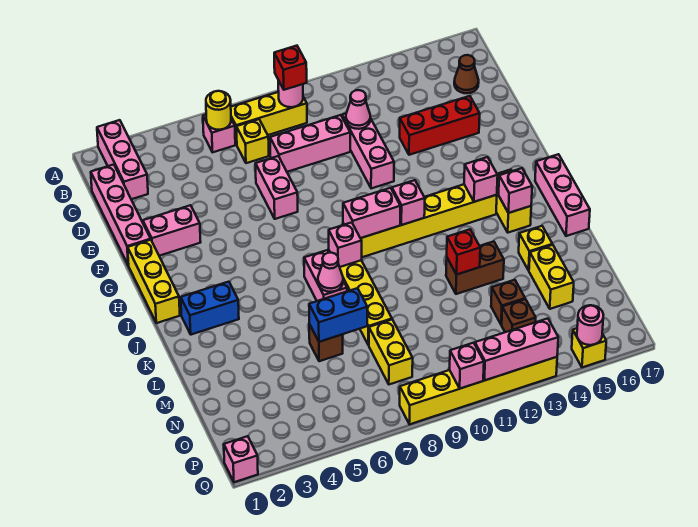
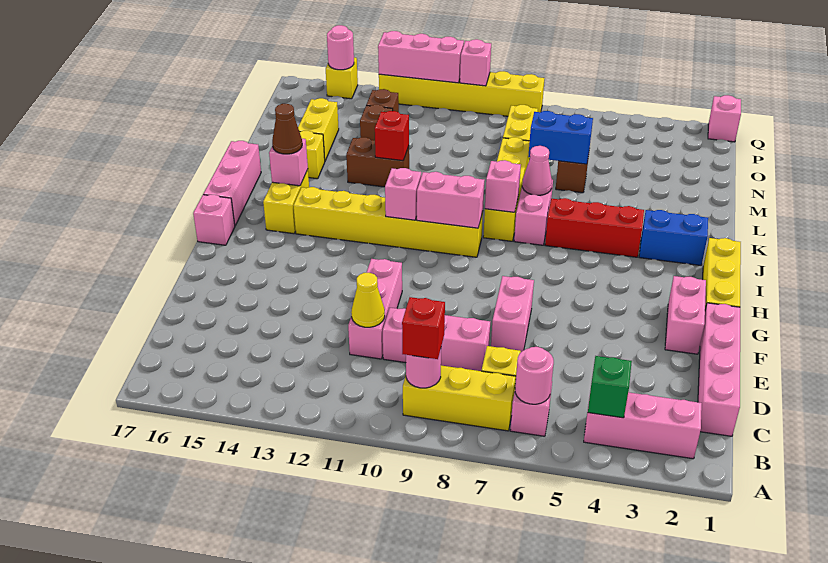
pink 1x3 brick [97,120,148,199] -> pink 1x3 brick turned to [584,392,702,459]
none -> green 1x1 brick [588,356,632,418]
yellow 1x1 round brick [206,91,231,130] -> pink 1x1 round brick [515,347,554,404]
brown 1x1 cone [454,55,479,93] -> brown 1x1 cone moved to [272,104,302,154]
pink 1x1 cone [346,90,370,129] -> yellow 1x1 cone [351,273,385,327]
red 1x3 brick [400,96,480,155] -> red 1x3 brick moved to [545,198,644,257]
pink 1x2 brick [143,205,201,256] -> pink 1x2 brick turned to [665,276,706,354]
pink 1x1 brick [464,157,498,202] -> pink 1x1 brick moved to [193,195,235,245]

